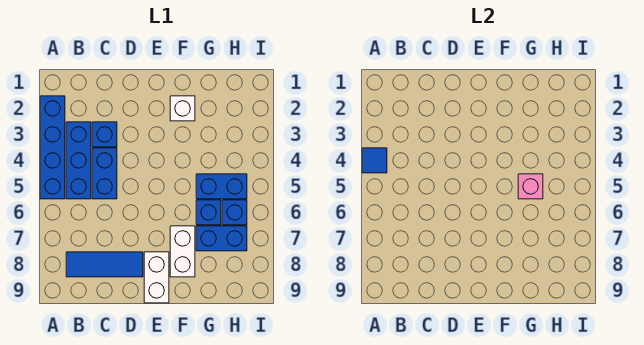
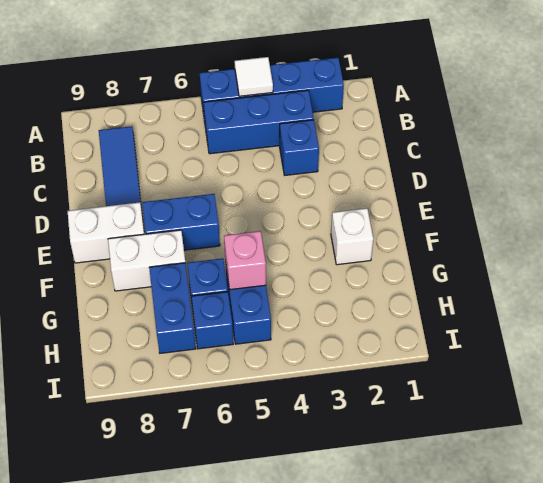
blue 1x1 tile [362,148,387,173] -> white 1x1 tile [235,57,273,96]
blue 1x2 brick [92,148,117,199] -> blue 1x2 brick moved to [142,194,220,250]

